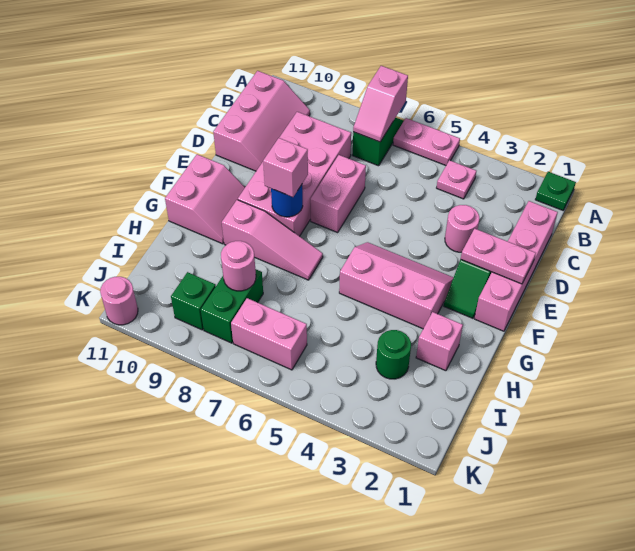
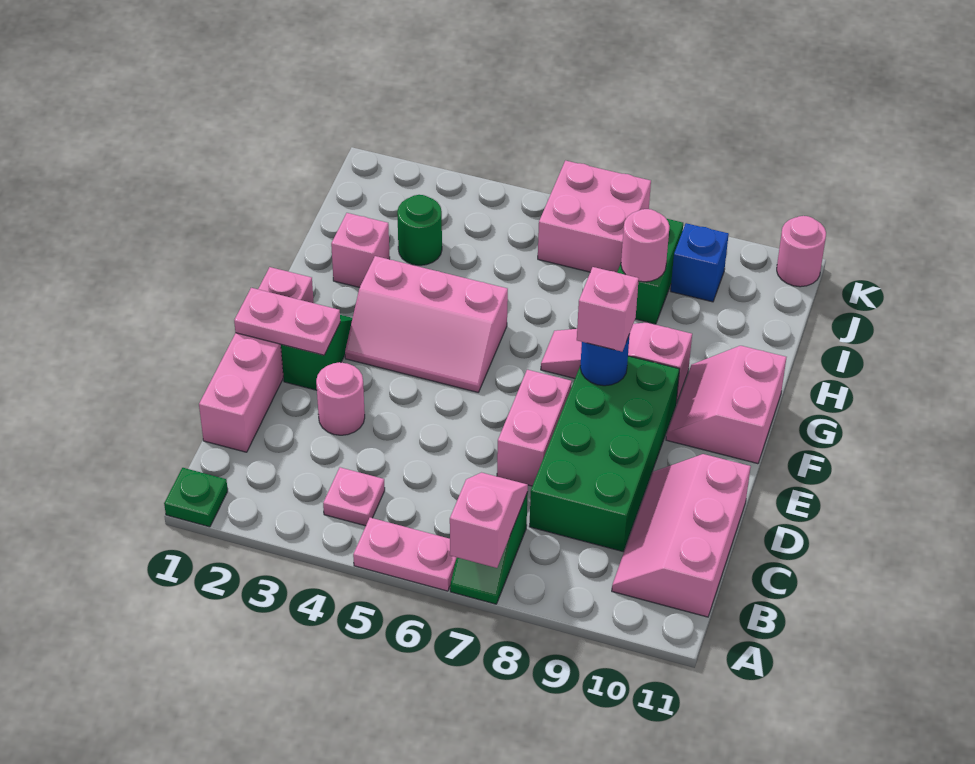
pink 2x4 brick [238,112,351,236] -> green 2x4 brick [529,356,680,551]
pink 1x2 brick [231,298,307,370] -> pink 2x2 brick [538,161,651,272]
green 1x1 brick [171,272,216,330] -> blue 1x1 brick [671,223,729,302]

